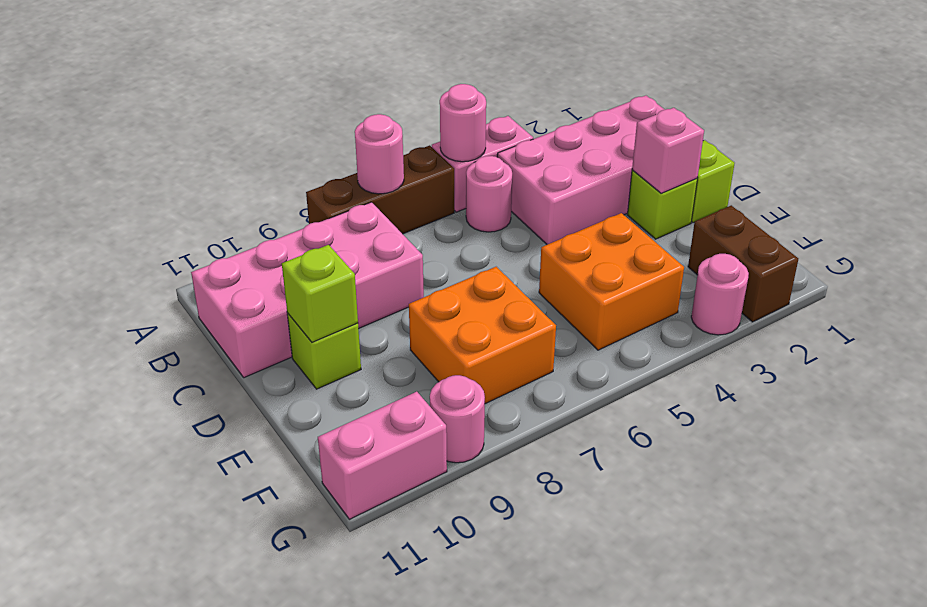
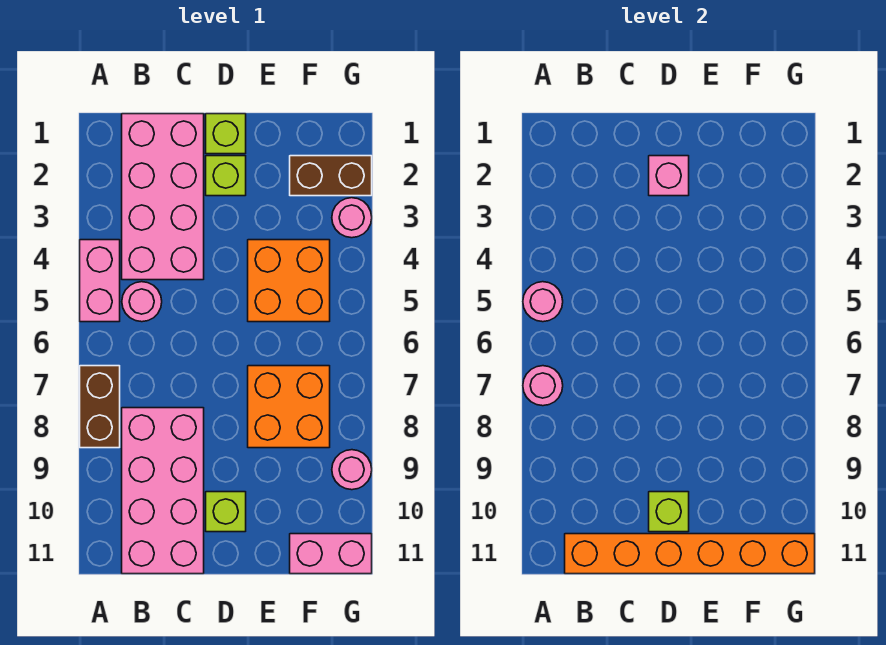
brown 1x3 brick [306,145,454,234] -> brown 1x2 brick [80,366,120,448]
none -> orange 1x6 brick [565,534,815,574]
pink 1x2 brick [318,392,447,519] -> pink 1x2 brick turned to [290,534,372,574]

